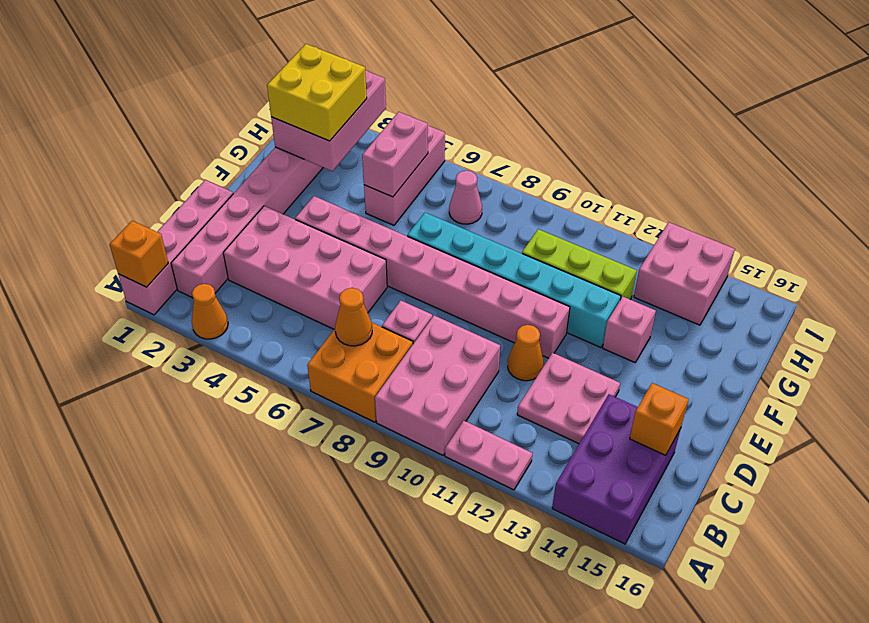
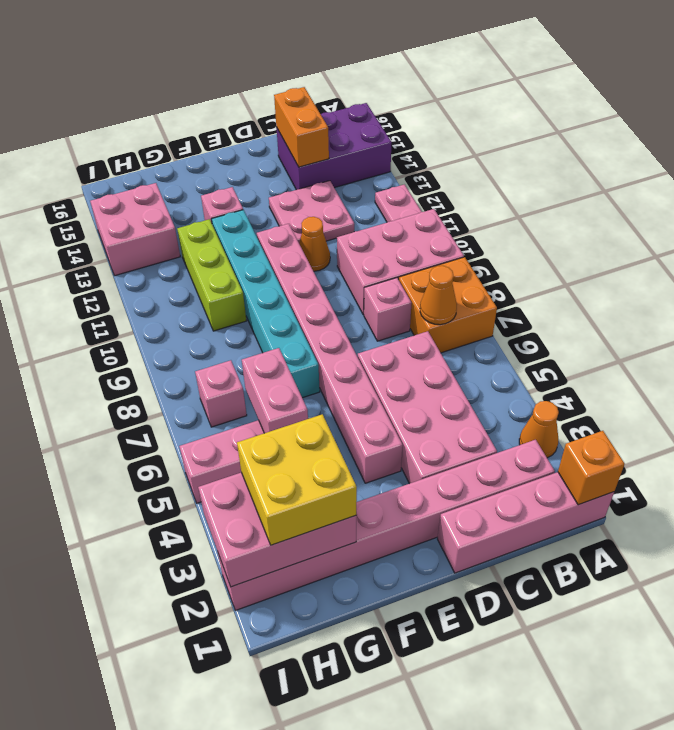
orange 1x1 brick [630,383,689,455] -> orange 1x2 brick [274,87,329,167]
pink 1x2 brick [362,112,428,197] -> pink 1x2 brick turned to [242,348,308,433]
pink 1x1 cone [449,171,482,224] -> pink 1x1 brick [195,360,247,427]

